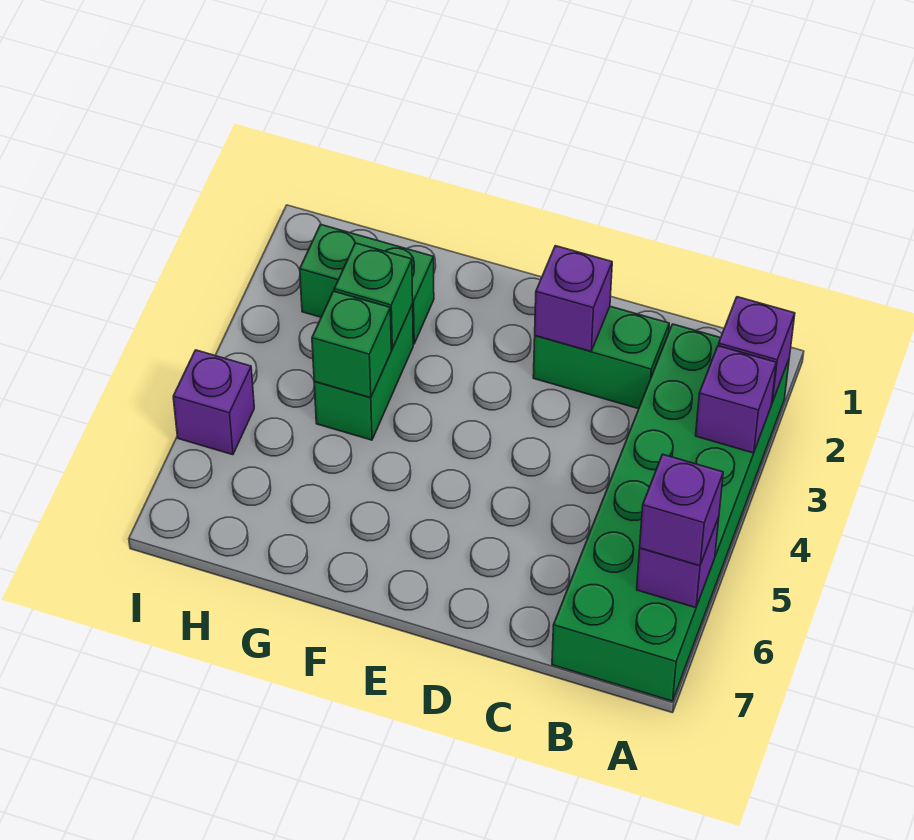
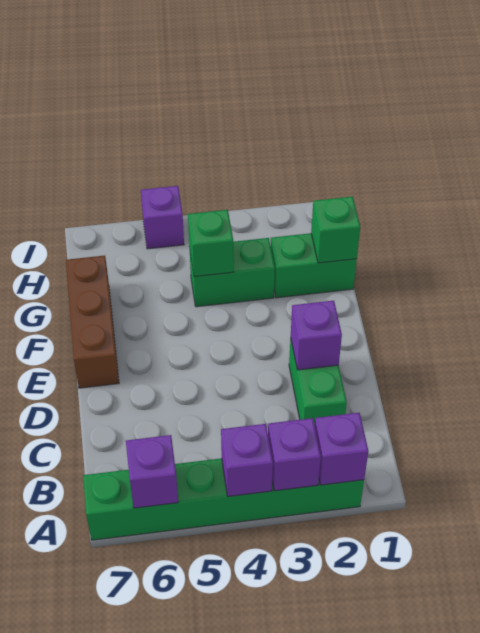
green 2x6 brick [552,324,789,701] -> green 1x6 brick [83,458,364,540]
purple 1x1 brick [640,454,723,566] -> purple 1x1 brick moved to [221,424,273,496]
none -> brown 1x3 brick [66,256,119,388]
green 1x2 brick [300,224,434,344] -> green 1x2 brick turned to [271,233,357,298]
green 1x1 brick [334,243,413,349] -> green 1x1 brick moved to [311,197,360,263]

